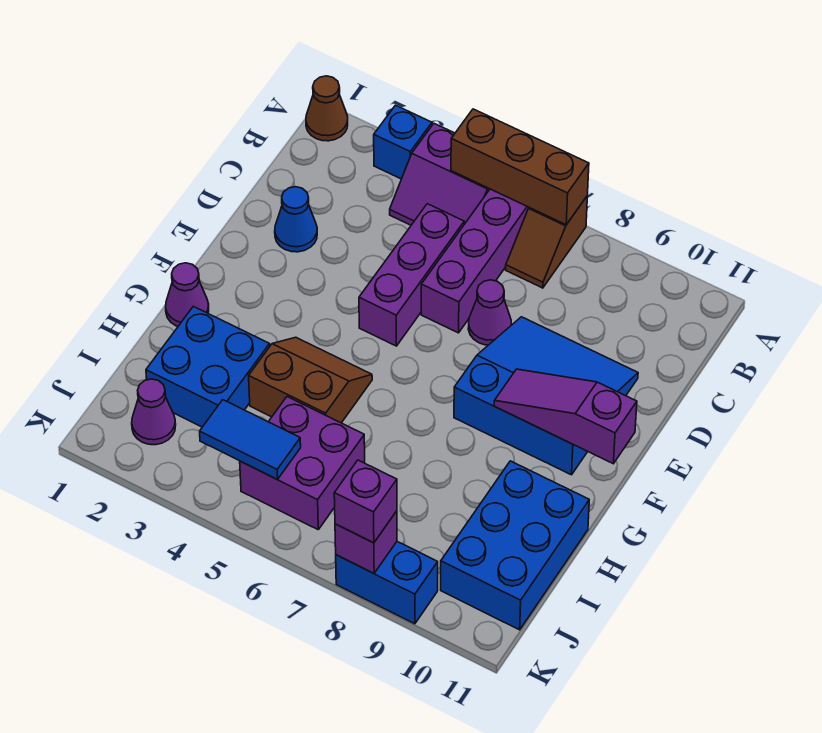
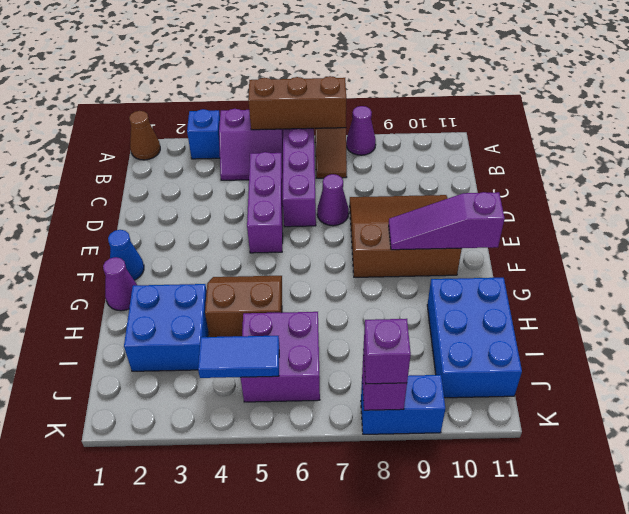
blue 1x1 cone [275,187,317,252] -> blue 1x1 cone moved to [108,230,144,280]
blue 3x3 slope [454,317,638,475] -> brown 3x3 slope [350,195,462,277]
purple 1x1 cone [132,379,176,445] -> purple 1x1 cone moved to [346,106,376,155]

